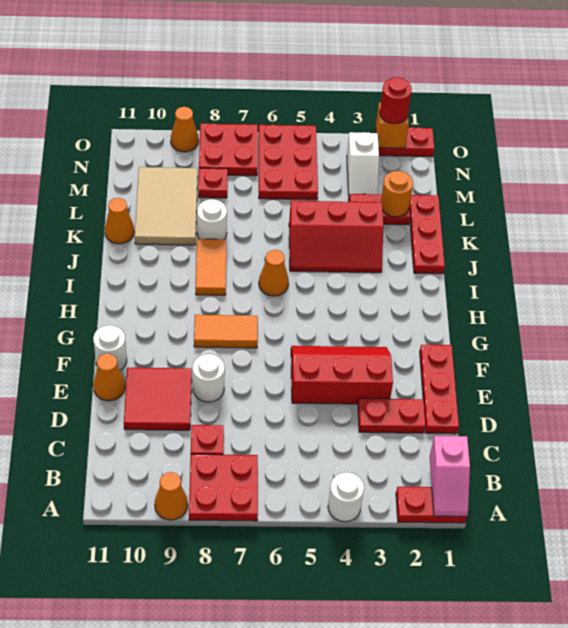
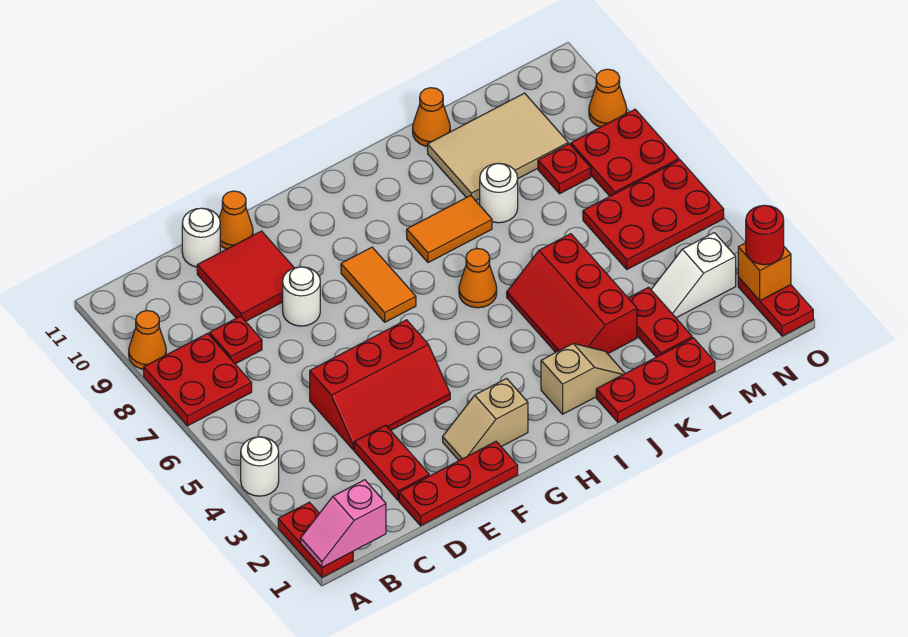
red 2x3 slope [291,346,393,404] -> red 2x3 slope turned to [310,320,450,450]
none -> tan 1x2 slope [443,378,528,460]
white 1x1 round brick [93,325,127,370] -> white 1x1 round brick moved to [182,208,220,267]
none -> tan 1x2 slope [541,344,625,414]
orange 1x1 round brick [381,171,413,217] -> none

